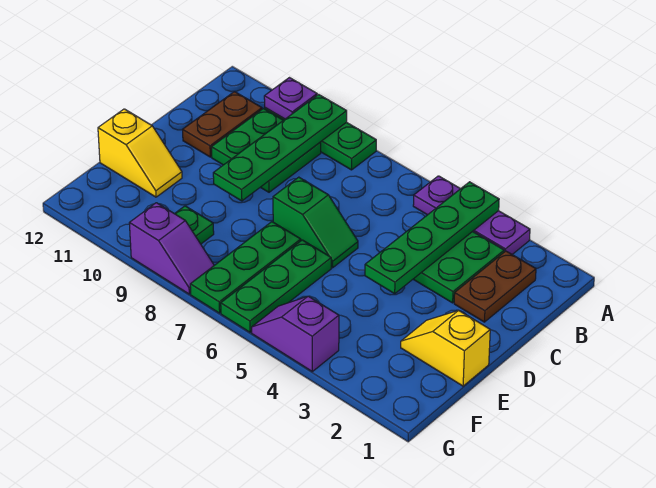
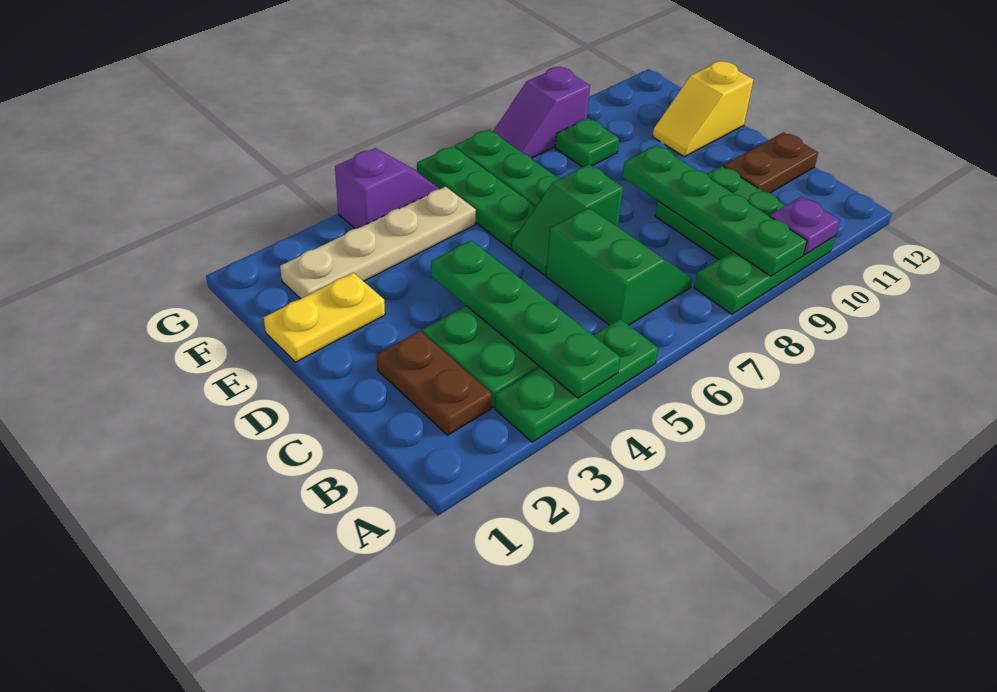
purple 1x3 plate [413,176,530,254] -> green 1x3 plate [495,319,658,442]
none -> green 2x2 slope [546,208,692,325]
brown 1x2 plate [183,92,262,157] -> brown 1x2 plate turned to [723,132,818,193]
yellow 1x2 slope [401,310,490,386] -> yellow 1x2 plate [264,273,385,362]
none -> tan 1x4 plate [280,187,476,299]

